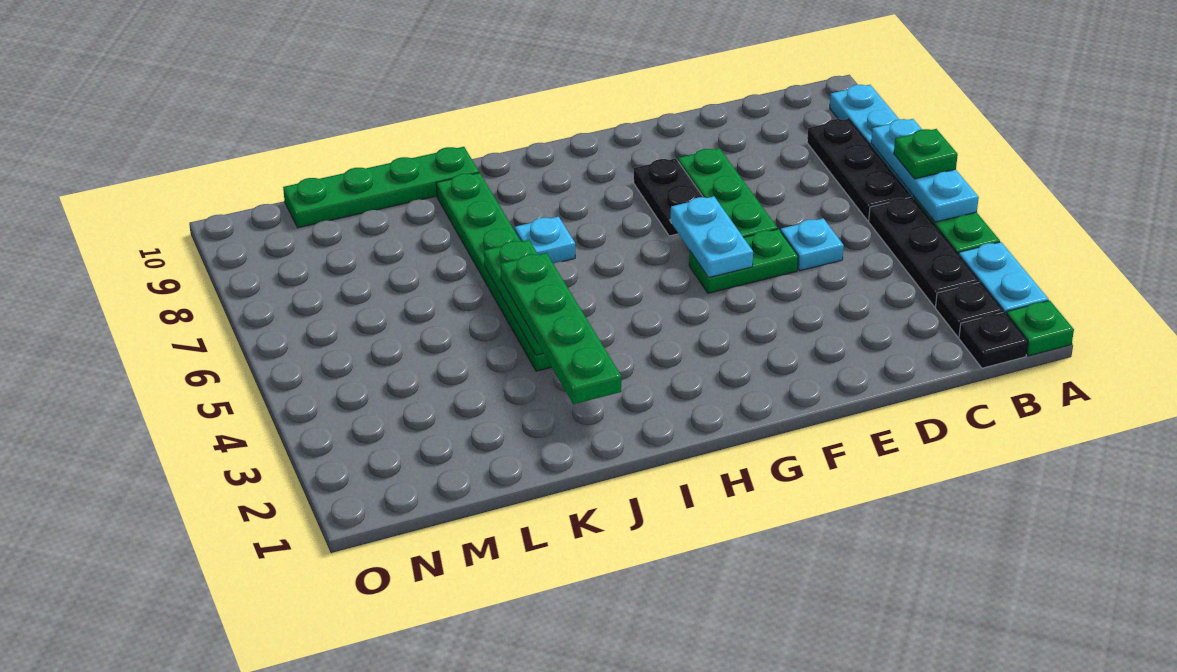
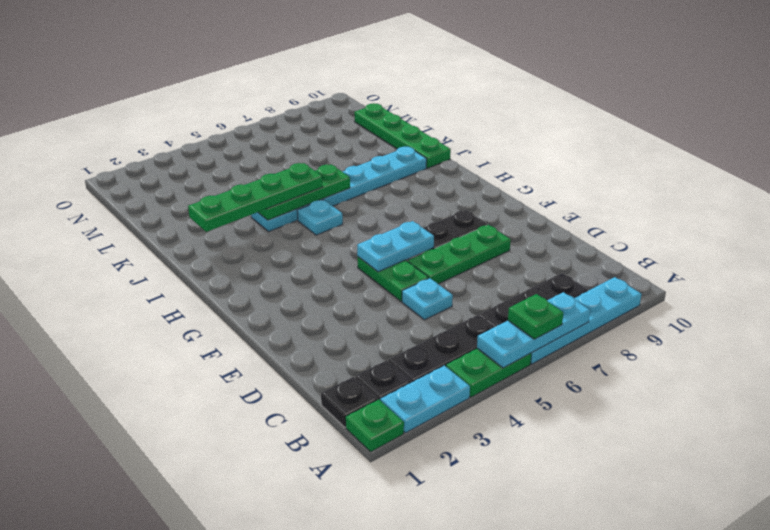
cyan 1x1 plate [515,217,575,264] -> cyan 1x1 plate moved to [297,200,343,235]
green 1x6 plate [436,173,551,371] -> cyan 1x6 plate [251,147,427,231]

